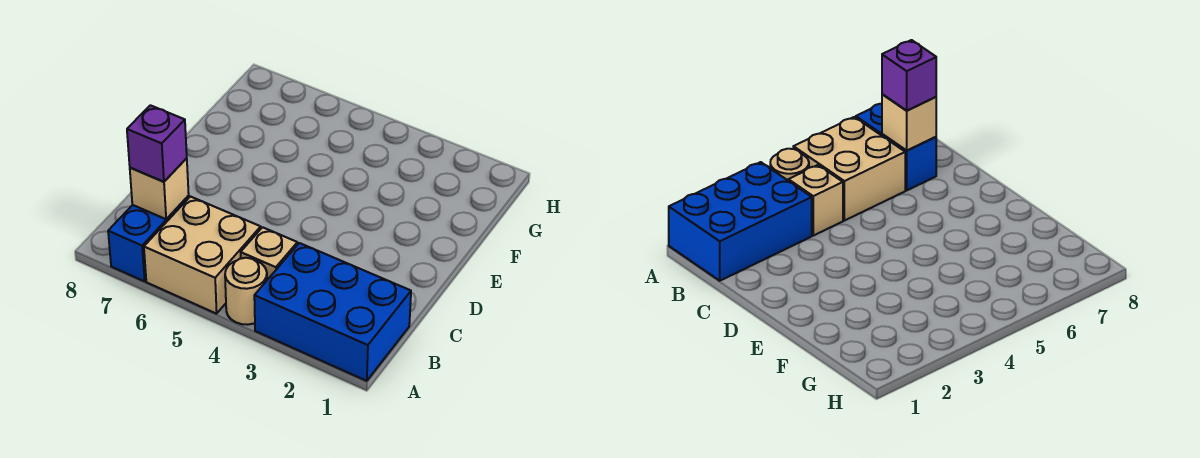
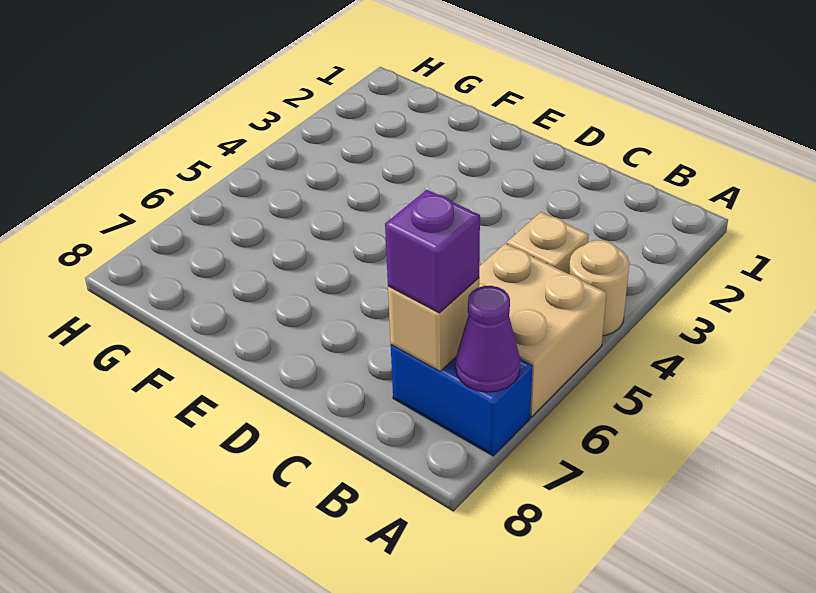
blue 2x3 brick [254,243,411,381] -> none
none -> purple 1x1 cone [456,286,520,392]

